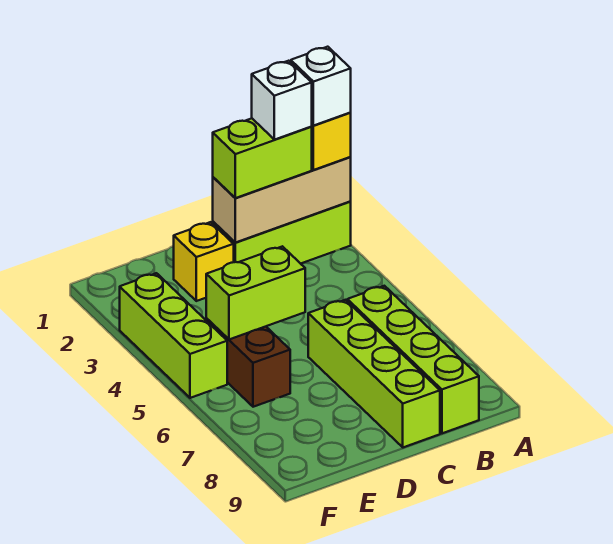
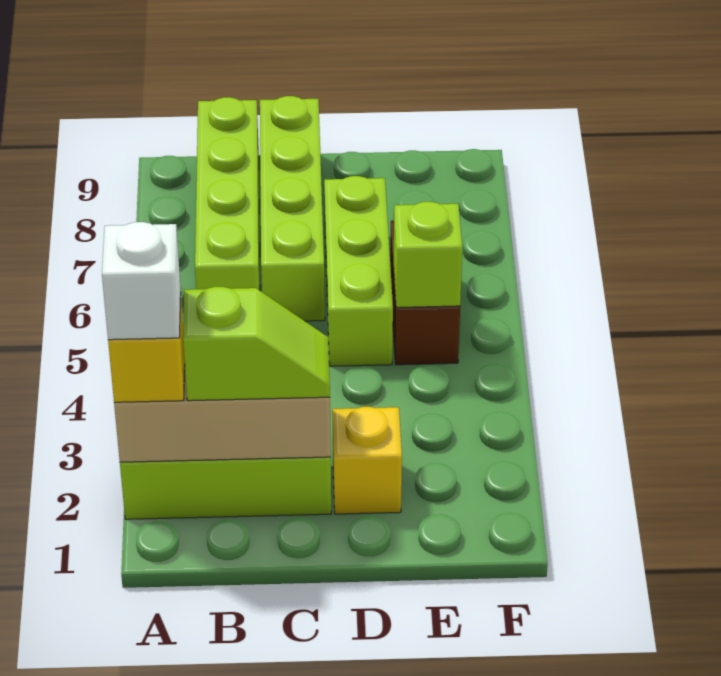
lime 1x2 brick [213,118,312,198] -> lime 1x2 slope [183,287,330,401]
white 1x1 brick [252,61,312,140] -> none
lime 1x2 brick [206,246,305,339] -> lime 1x1 brick [394,202,462,308]
lime 1x3 brick [120,273,227,398] -> lime 1x3 brick moved to [324,176,393,366]

